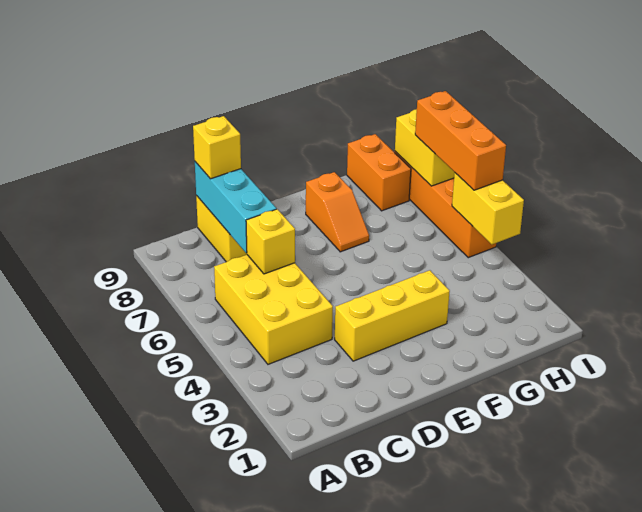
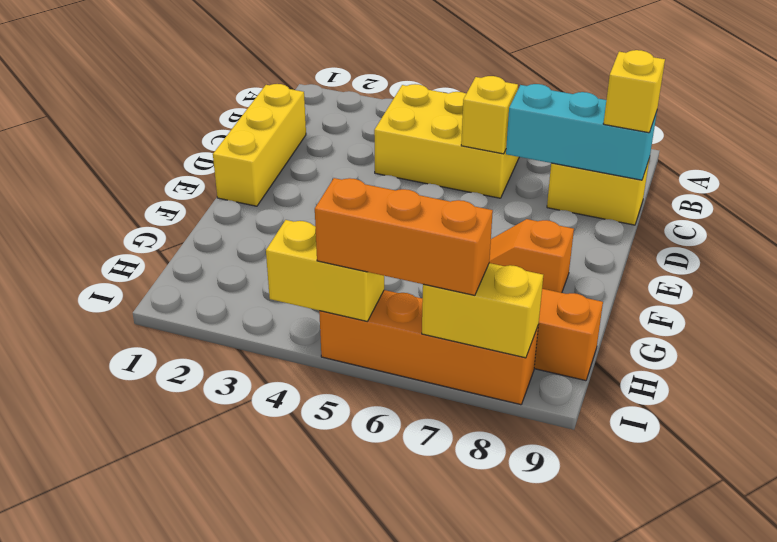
yellow 1x3 brick [335,270,450,361] -> yellow 1x3 brick moved to [213,84,306,206]

